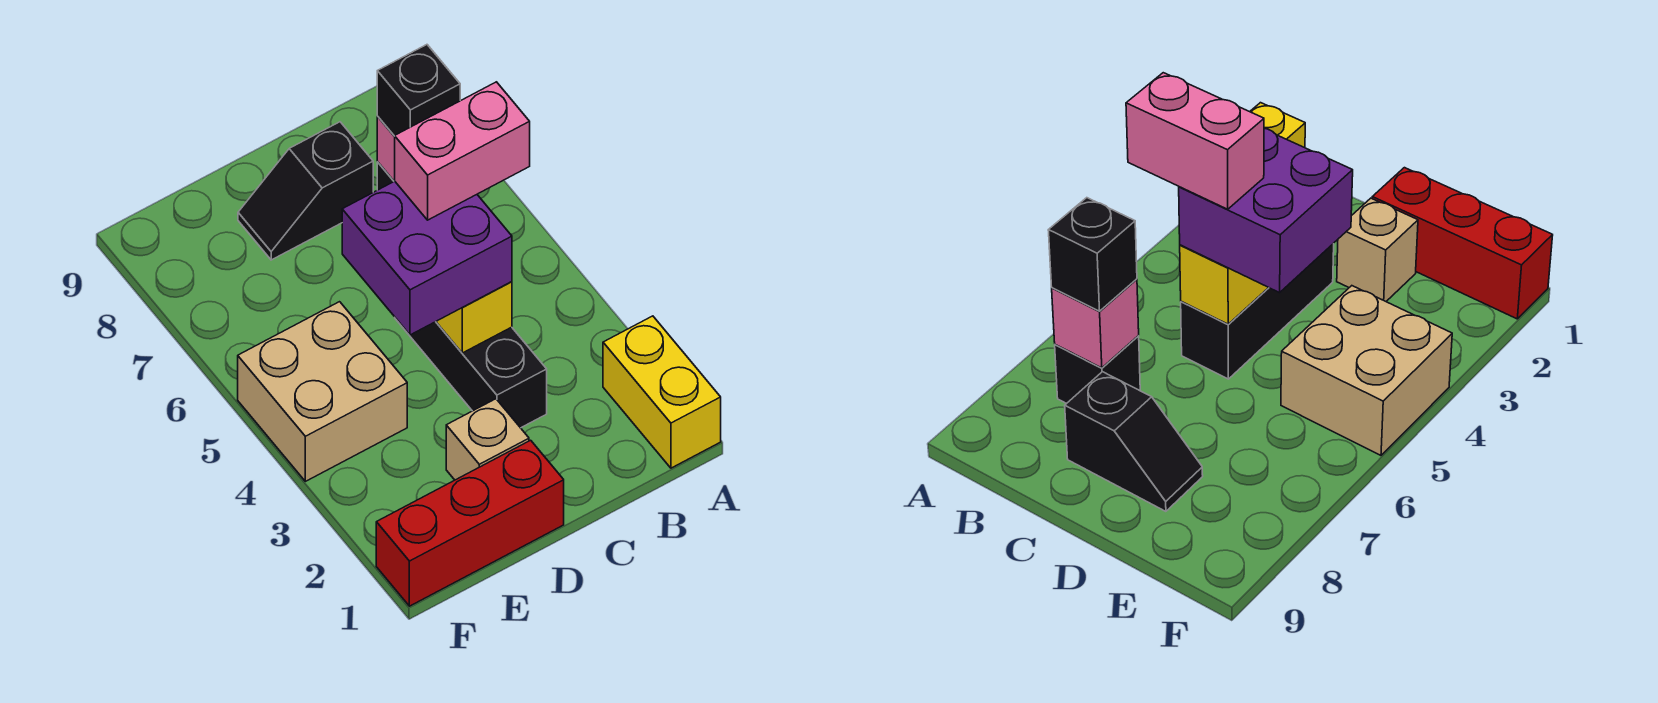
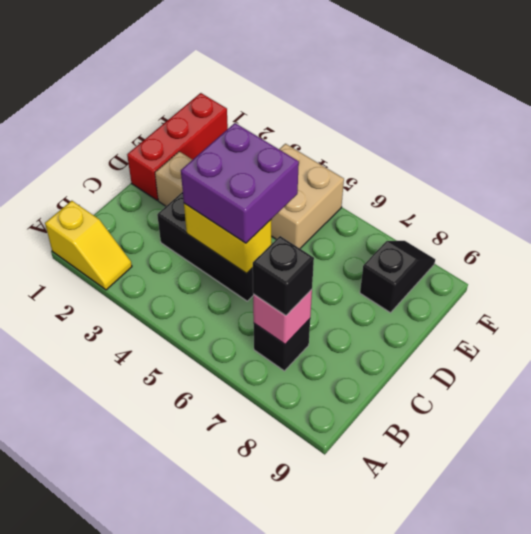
yellow 1x2 brick [603,316,721,468] -> yellow 1x2 slope [45,201,132,290]
pink 1x2 brick [394,82,530,220] -> none
black 1x2 slope [238,122,373,260] -> black 1x2 slope moved to [360,241,435,313]

